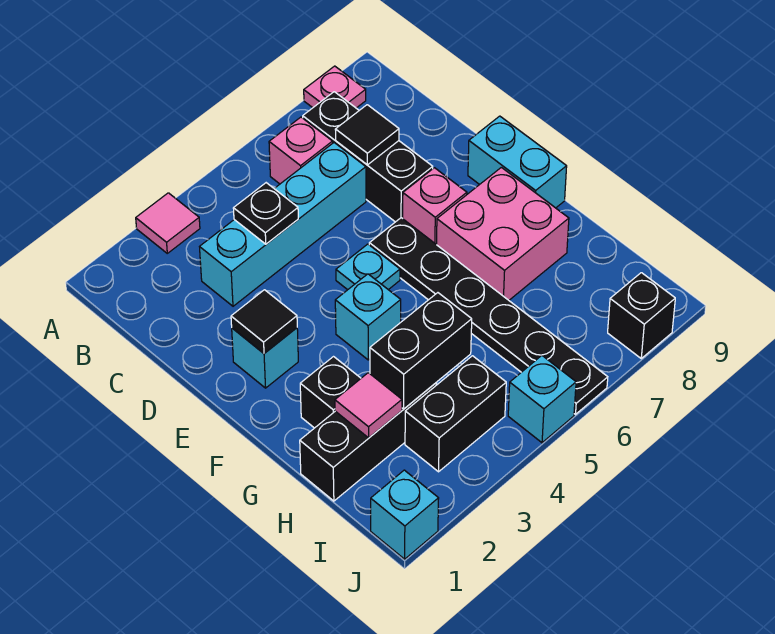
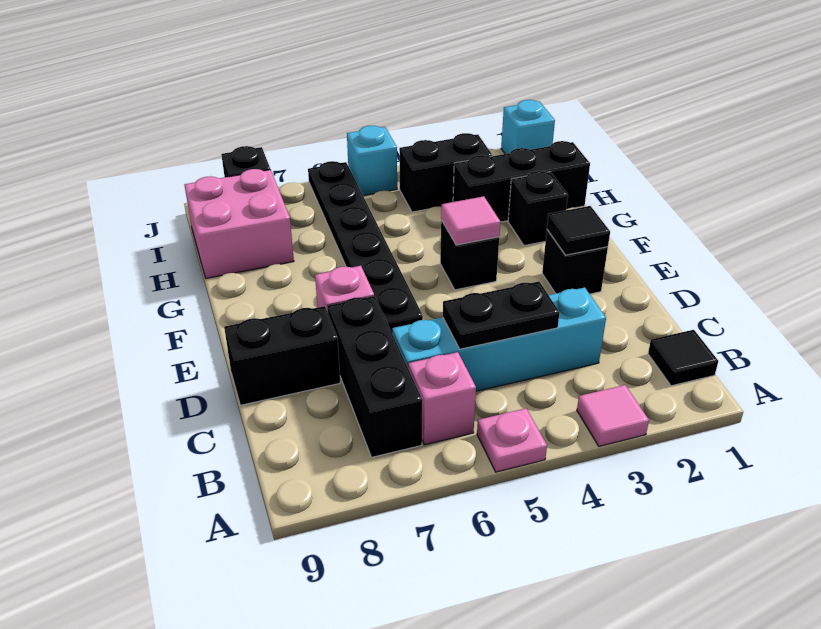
pink 1x1 plate [304,66,366,108] -> pink 1x1 plate moved to [477,408,547,472]
black 1x1 plate [233,183,298,244] -> black 1x2 plate [443,282,560,349]
black 1x1 tile [335,105,399,165] -> black 1x1 tile moved to [648,330,718,386]
cyan 1x1 brick [232,328,298,388] -> black 1x1 brick [542,230,608,294]
cyan 1x1 plate [336,244,400,290] -> none
cyan 1x2 brick [468,116,567,208] -> none
cyan 1x1 brick [335,274,401,360] -> black 1x1 brick [440,220,499,290]
pink 2x2 brick [437,167,569,300] -> pink 2x2 brick moved to [185,169,294,278]
pink 1x1 tile [335,373,402,438] -> pink 1x1 tile moved to [441,196,500,245]
black 1x2 brick [370,293,472,409] -> black 1x2 brick moved to [224,306,340,405]

